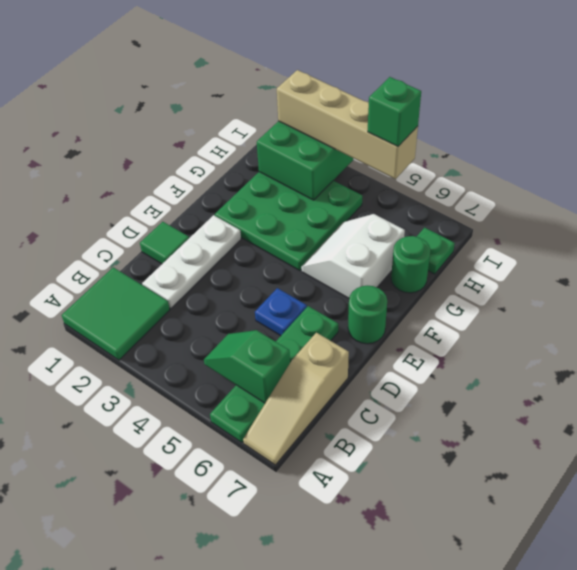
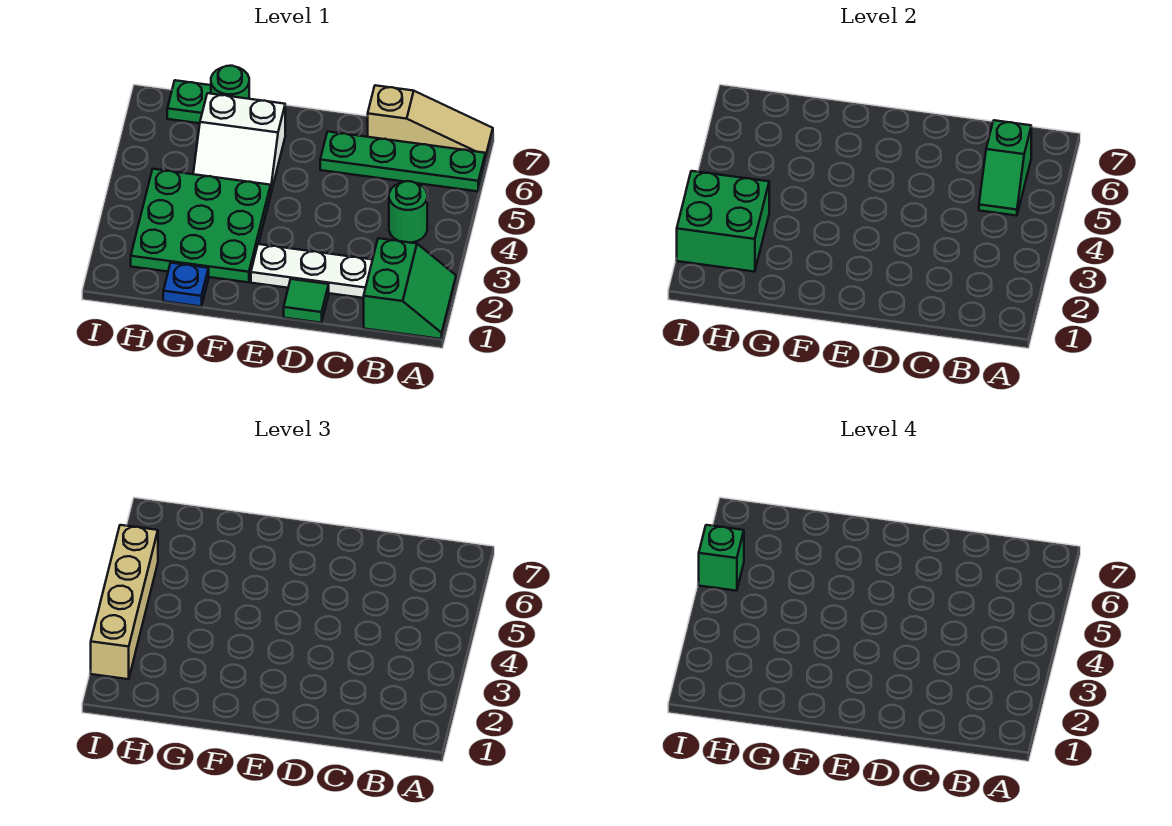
green 2x2 tile [62,267,170,360] -> green 2x2 slope [364,238,456,339]
blue 1x1 plate [255,288,307,336] -> blue 1x1 plate moved to [163,263,209,306]
green 1x1 round brick [348,286,387,344] -> green 1x1 round brick moved to [389,181,427,243]

